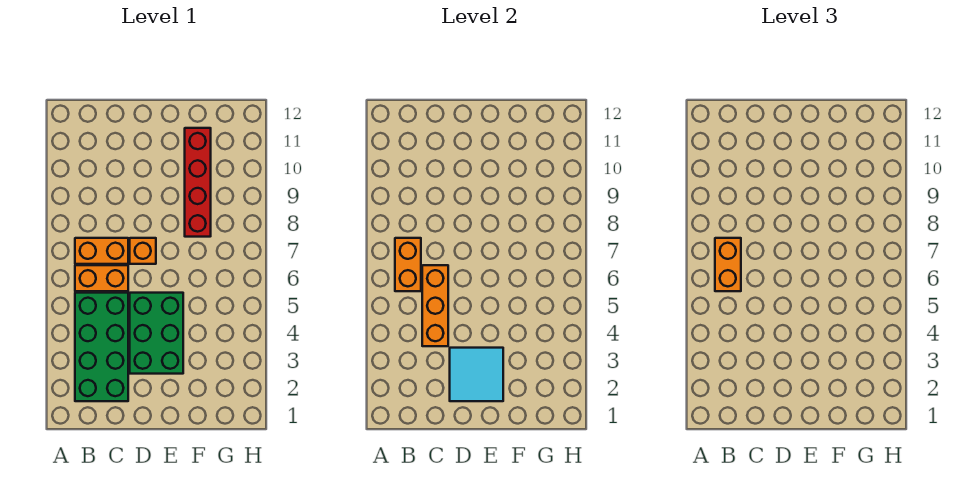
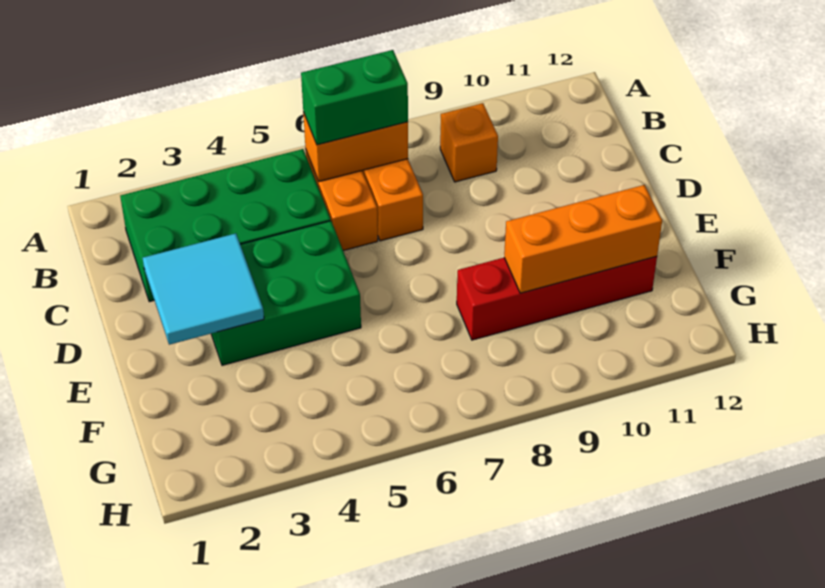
orange 1x2 brick [715,238,741,291] -> green 1x2 brick [301,50,408,145]
orange 1x3 brick [422,265,448,346] -> orange 1x3 brick moved to [504,185,662,293]
orange 1x1 brick [130,238,156,264] -> orange 1x1 brick moved to [440,103,498,182]

